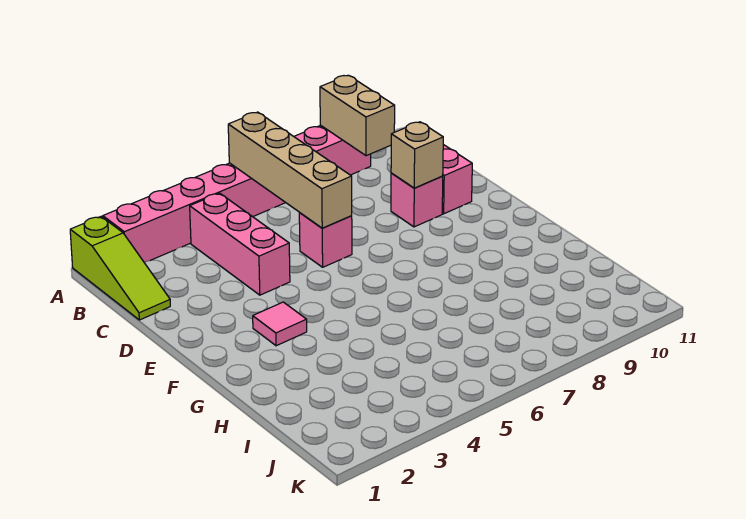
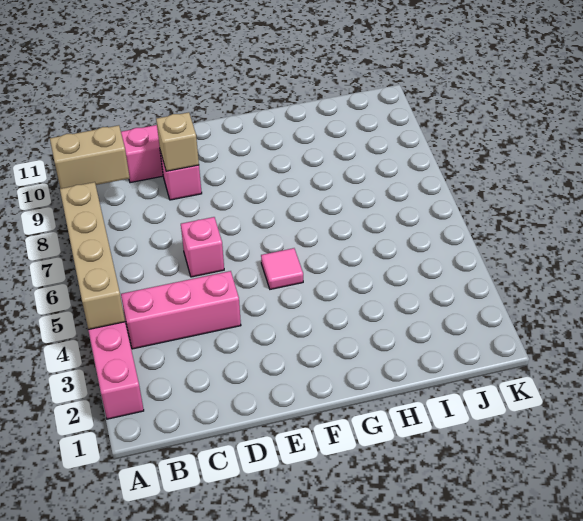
lime 1x3 slope [70,216,170,320] -> none
tan 1x4 brick [228,112,352,228] -> tan 1x4 brick turned to [60,182,125,330]
pink 1x1 tile [253,302,307,346] -> pink 1x1 tile moved to [261,248,303,289]

